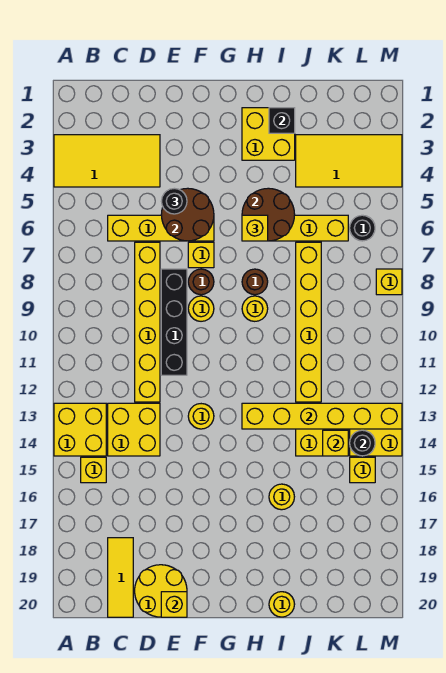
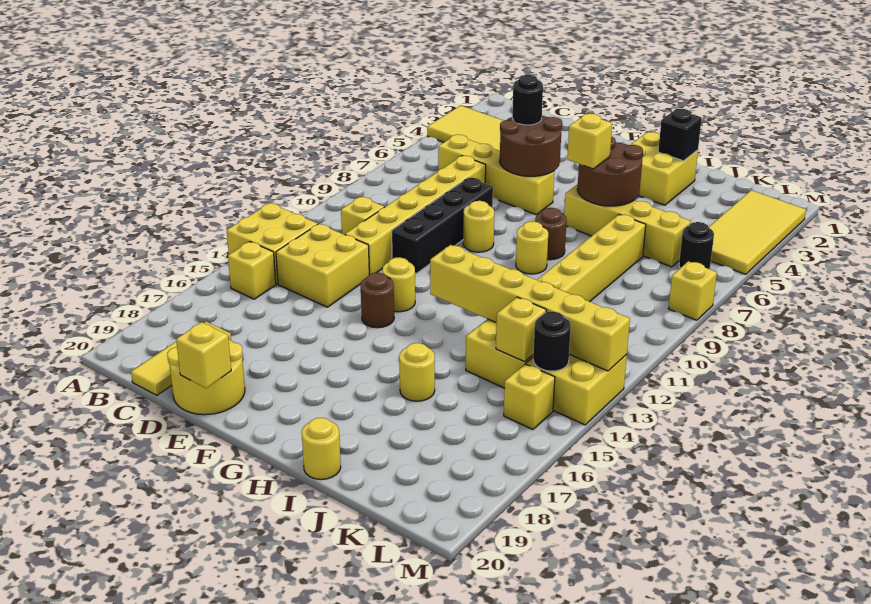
yellow 1x1 brick [188,242,214,268] -> yellow 1x1 brick moved to [341,197,384,235]
brown 1x1 round brick [188,269,214,295] -> brown 1x1 round brick moved to [361,273,394,328]
yellow 2x4 tile [296,135,402,187] -> yellow 2x4 tile turned to [709,190,806,274]

